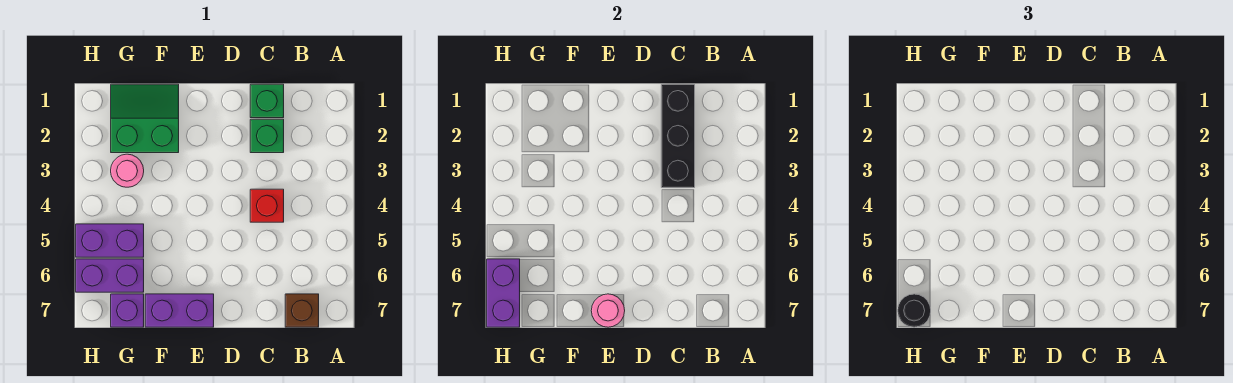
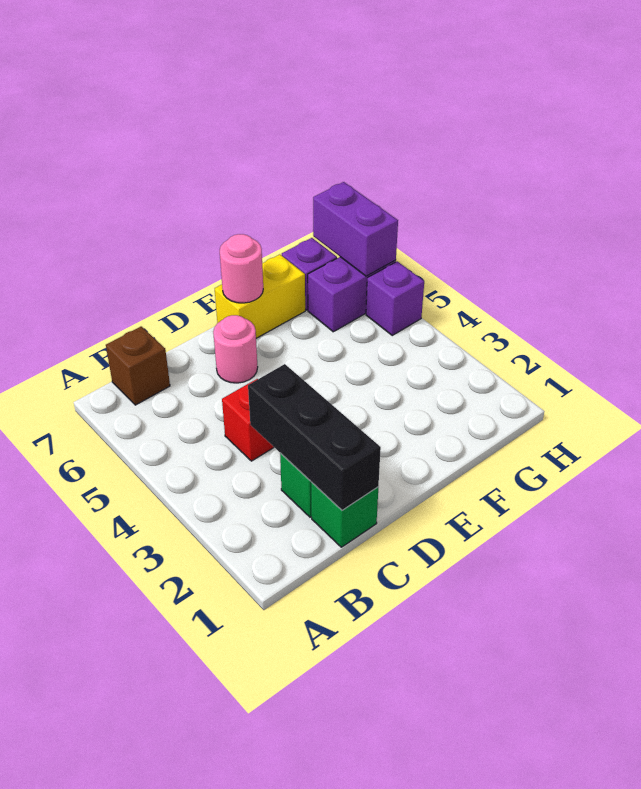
purple 1x2 brick [145,294,214,327] -> yellow 1x2 brick [215,254,305,338]
green 2x2 slope [111,84,179,153] -> none
pink 1x1 round brick [111,154,144,187] -> pink 1x1 round brick moved to [213,315,258,383]
purple 1x2 brick [76,224,144,257] -> purple 1x1 brick [366,261,424,335]
black 1x1 round brick [898,294,931,327] -> none

